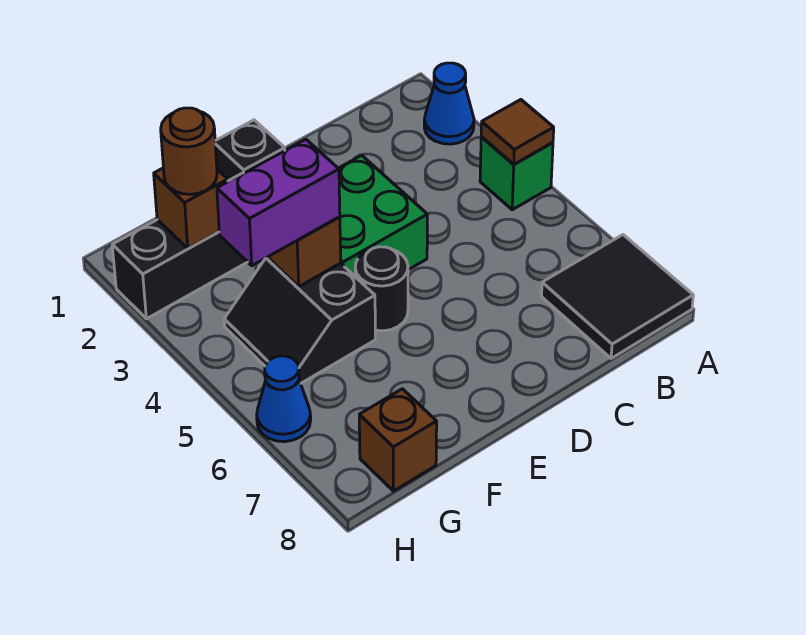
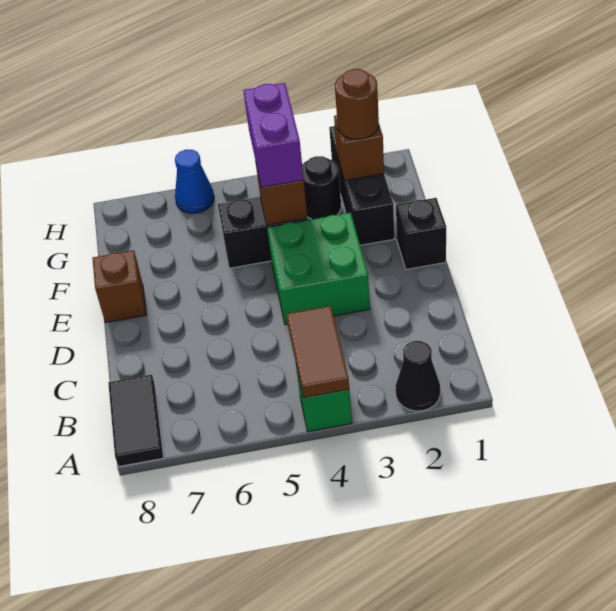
blue 1x1 cone [424,63,474,144] -> black 1x1 cone [395,341,440,411]
brown 1x1 tile [481,100,554,164] -> brown 1x2 tile [286,306,349,398]
black 2x2 tile [542,235,693,358] -> black 1x2 tile [108,375,164,467]
black 1x1 round brick [355,247,408,331] -> black 1x1 round brick moved to [302,156,341,219]
brown 1x1 brick [359,389,437,491] -> brown 1x1 brick moved to [92,250,146,323]

